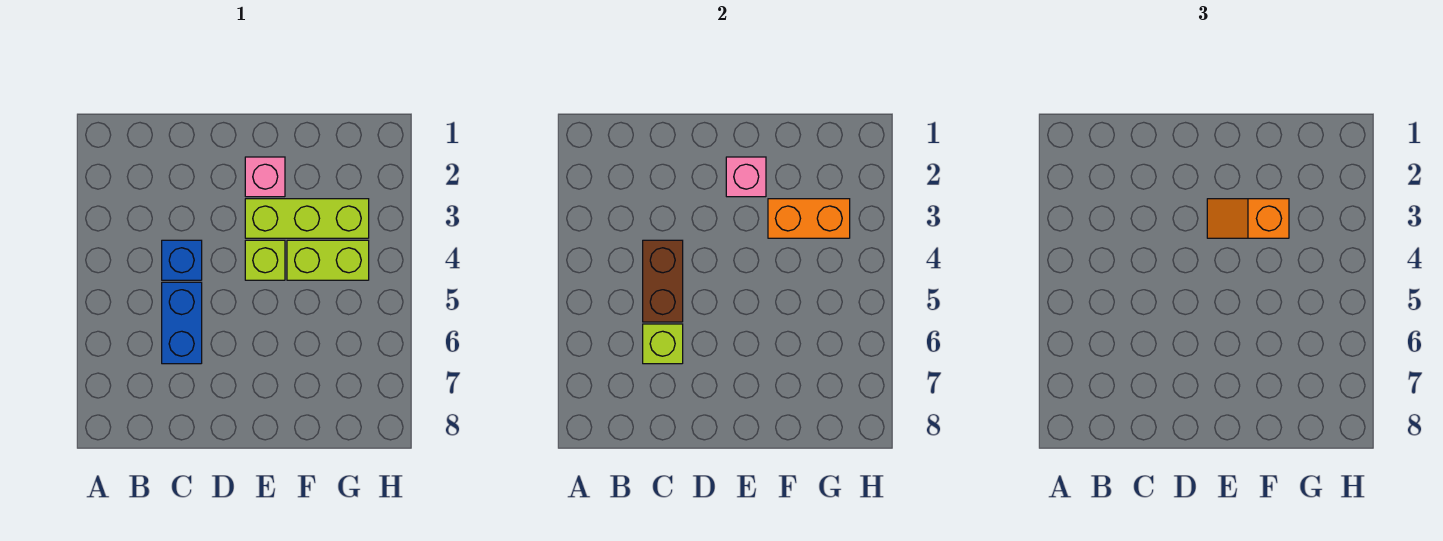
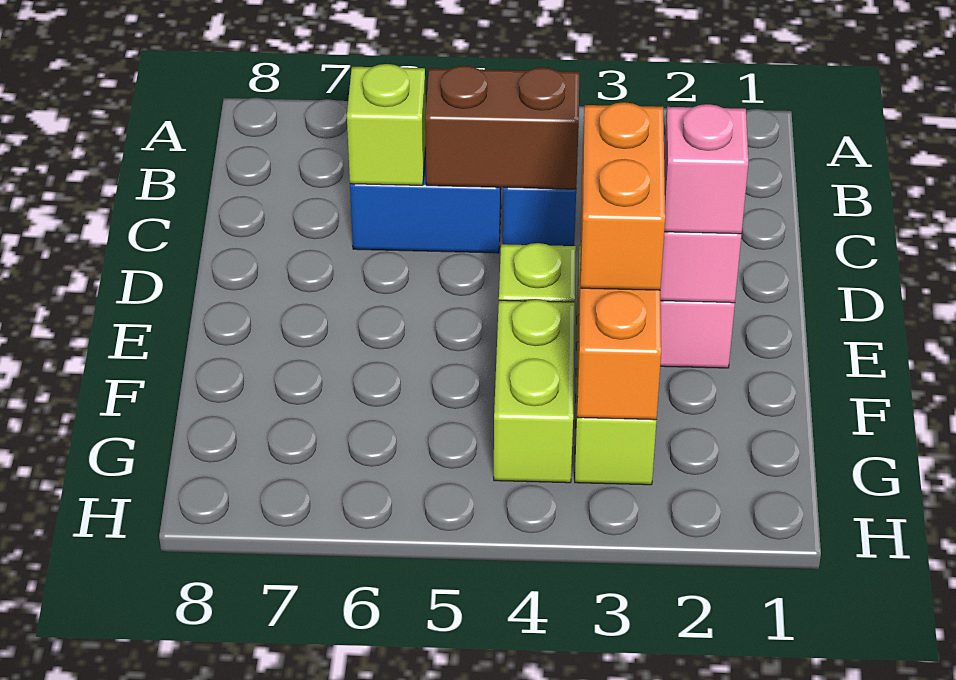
none -> pink 1x1 brick [664,104,748,234]
orange 1x2 slope [1207,199,1289,238] -> orange 1x2 brick [581,102,665,290]

